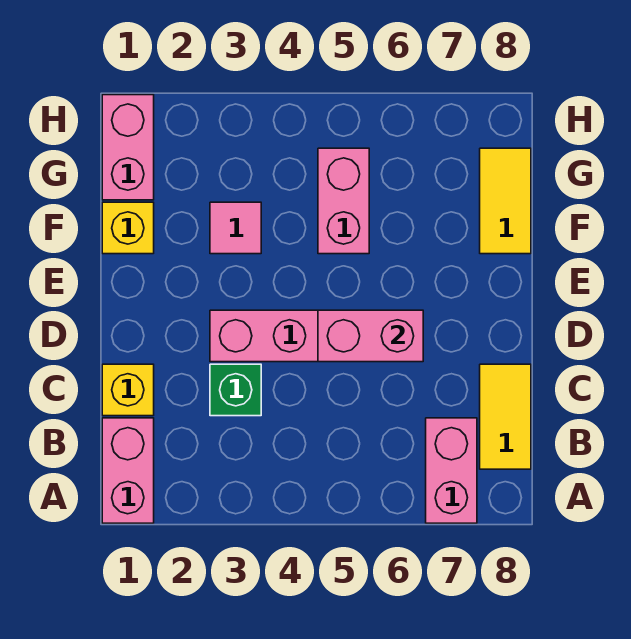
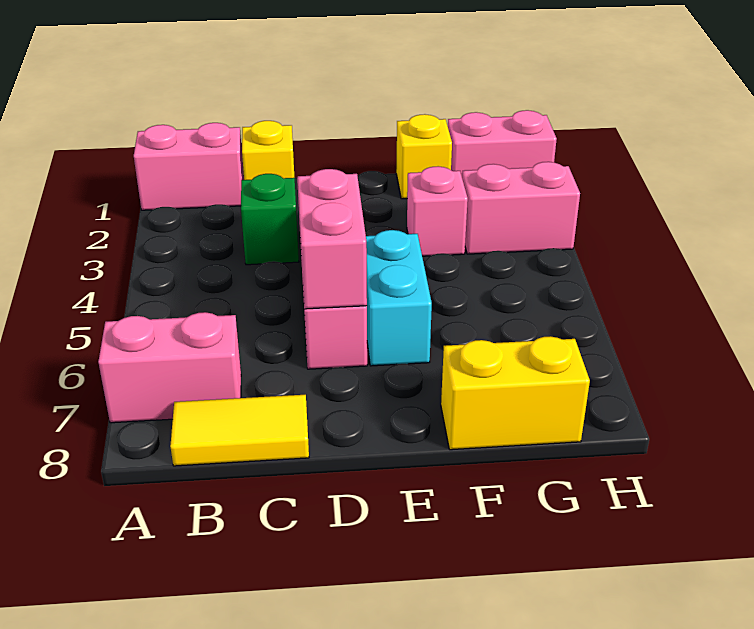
none -> cyan 1x2 brick [366,230,432,366]
pink 1x1 tile [210,202,261,254] -> pink 1x1 brick [407,166,468,256]
pink 1x2 brick [318,148,369,254] -> pink 1x2 brick moved to [462,162,580,254]
yellow 1x2 tile [480,148,531,254] -> yellow 1x2 brick [441,336,590,450]

